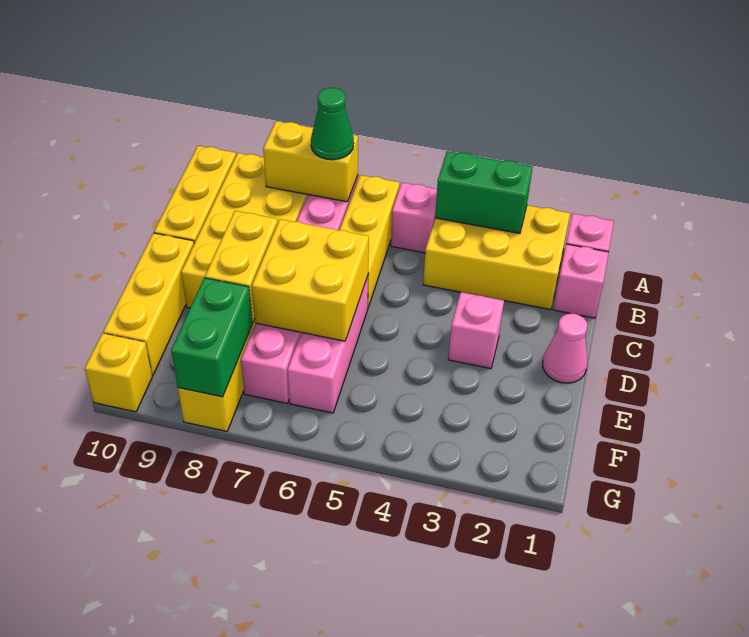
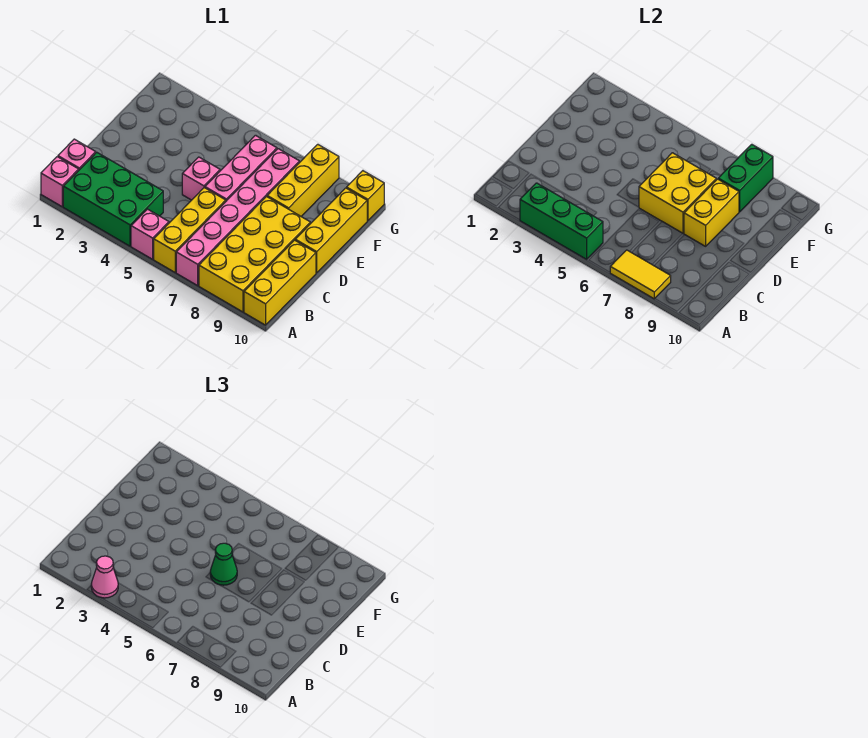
yellow 2x3 brick [423,205,570,310] -> green 2x3 brick [63,152,163,246]
green 1x2 brick [435,151,533,234] -> green 1x3 brick [520,183,603,259]
yellow 1x2 brick [263,121,358,202] -> yellow 1x2 tile [610,250,671,299]
green 1x1 cone [311,88,354,160] -> green 1x1 cone moved to [210,543,237,585]
pink 1x1 cone [543,313,588,383] -> pink 1x1 cone moved to [91,556,118,598]
pink 1x1 brick [448,292,504,369] -> pink 1x1 brick moved to [182,157,220,200]

